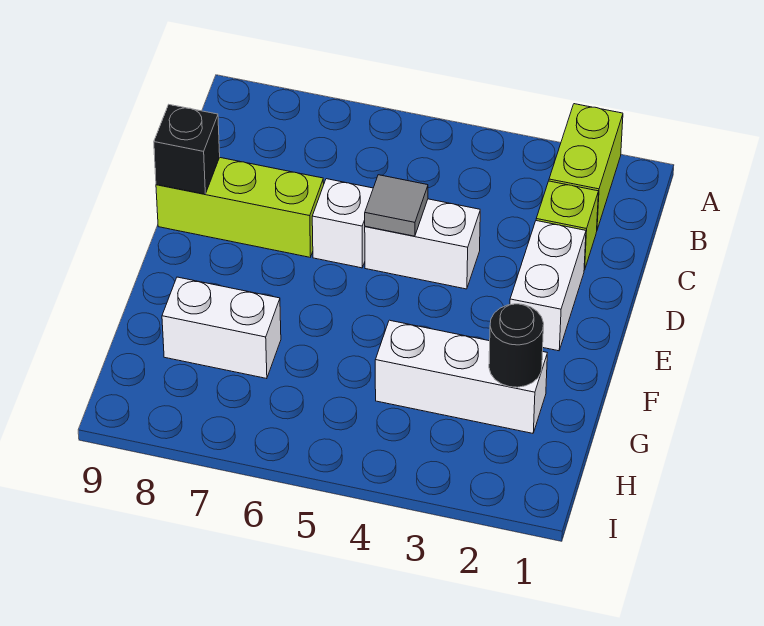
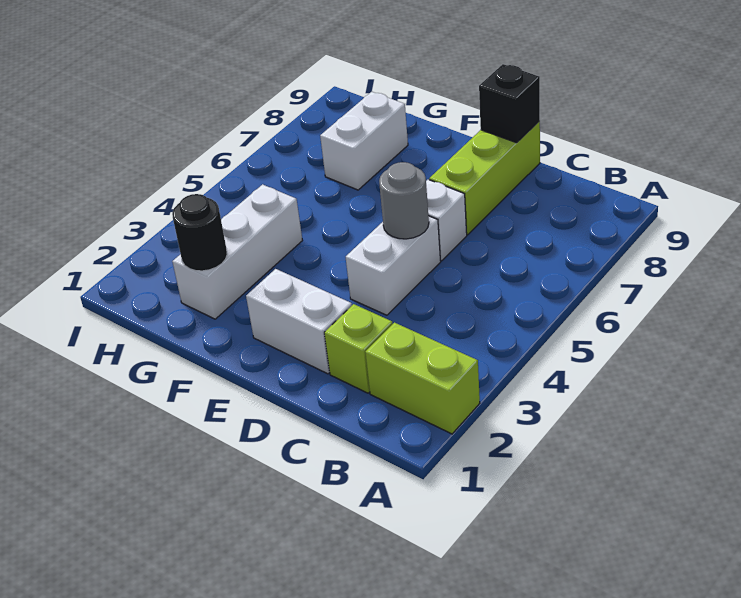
grey 1x1 tile [365,175,428,236] -> grey 1x1 round brick [379,162,429,239]

